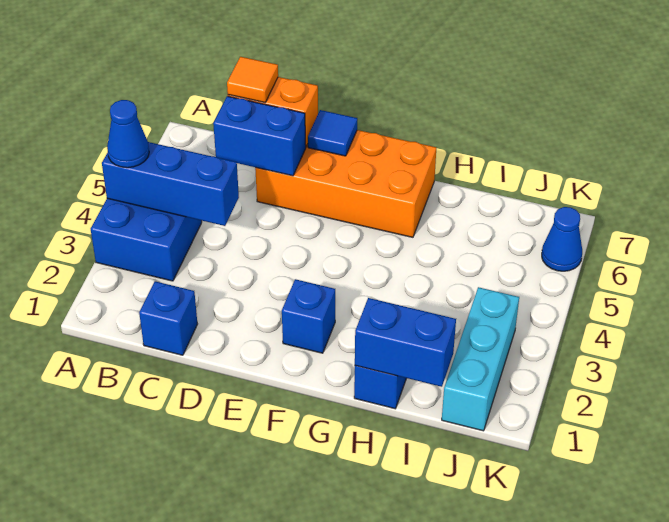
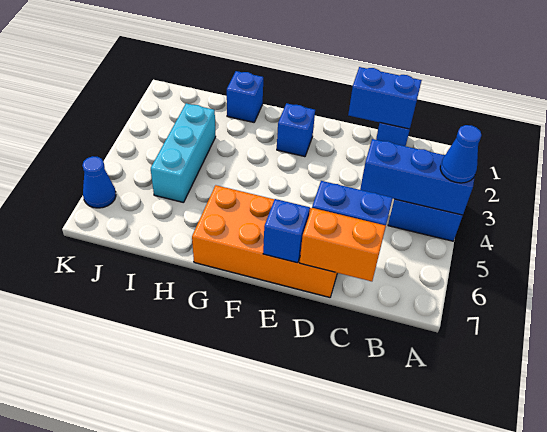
orange 1x1 tile [227,57,278,102] -> none
blue 1x1 tile [308,110,357,156] -> blue 1x1 brick [263,199,310,263]
blue 1x2 brick [355,298,456,387] -> blue 1x2 brick moved to [348,67,422,129]
cyan 1x3 brick [442,287,519,431] -> cyan 1x3 brick moved to [151,103,216,203]

